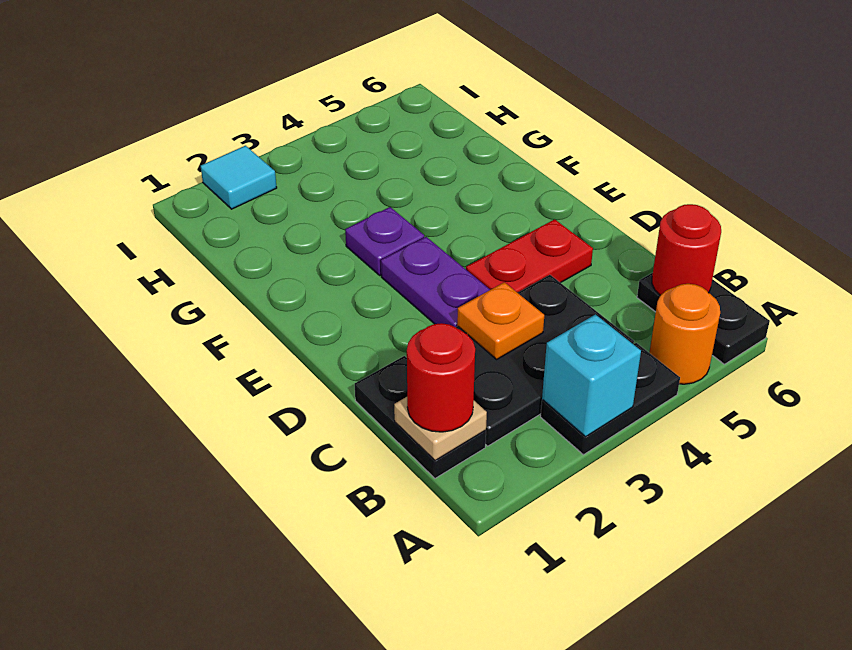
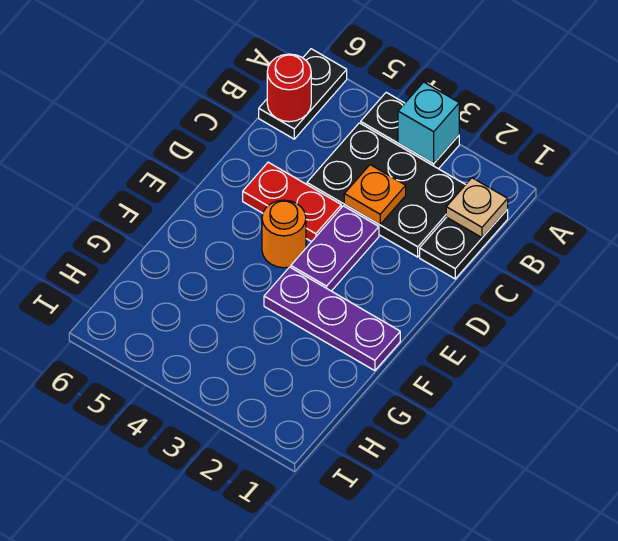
orange 1x1 round brick [649,284,720,384] -> orange 1x1 round brick moved to [262,200,306,268]
red 1x1 round brick [407,323,475,432] -> none
purple 1x1 plate [345,207,424,275] -> purple 1x3 plate [264,267,400,371]
cyan 1x1 tile [201,146,277,209] -> none

